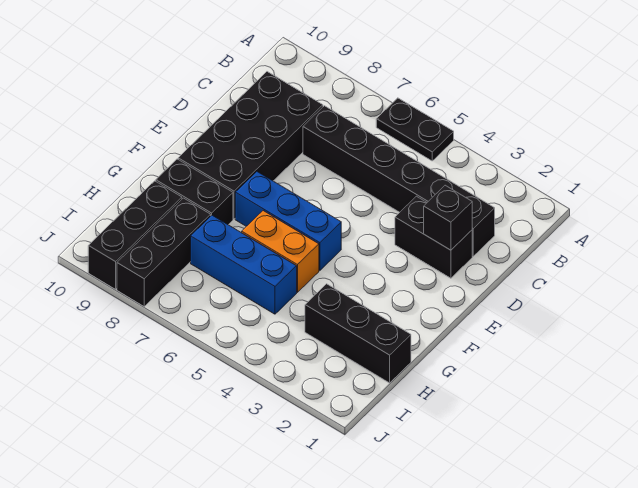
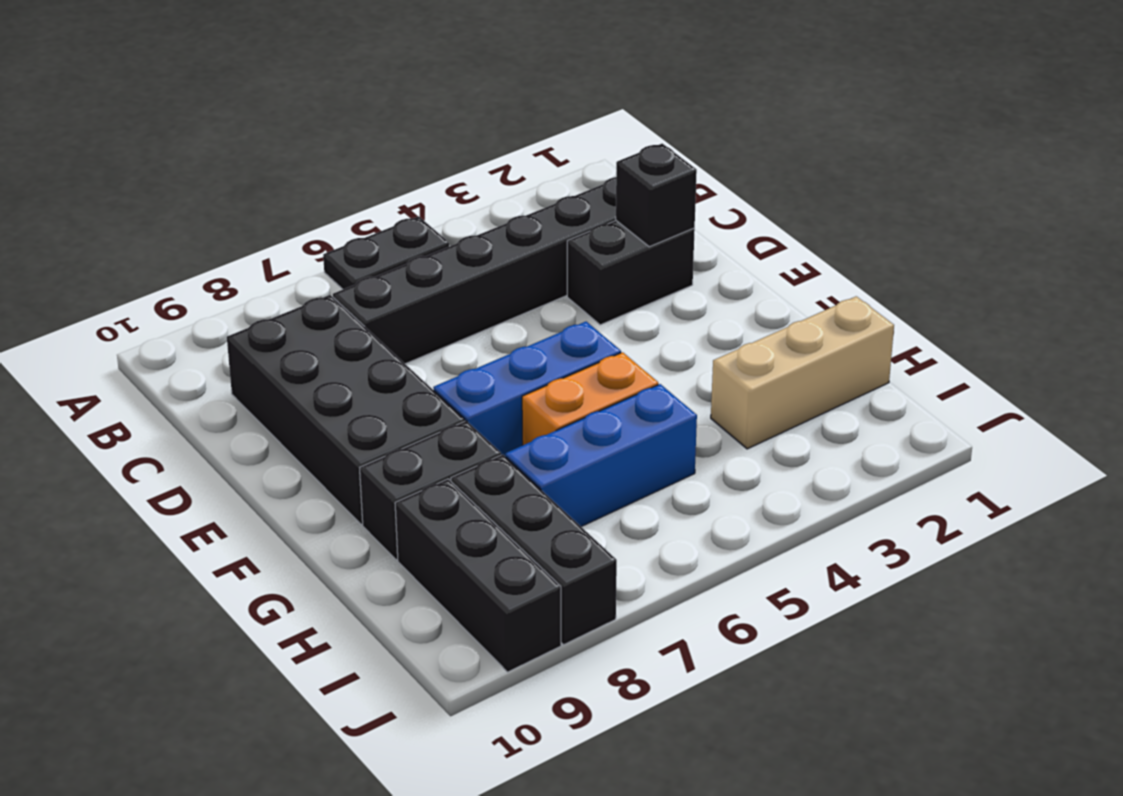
black 1x3 brick [305,284,411,383] -> tan 1x3 brick [711,296,894,449]

